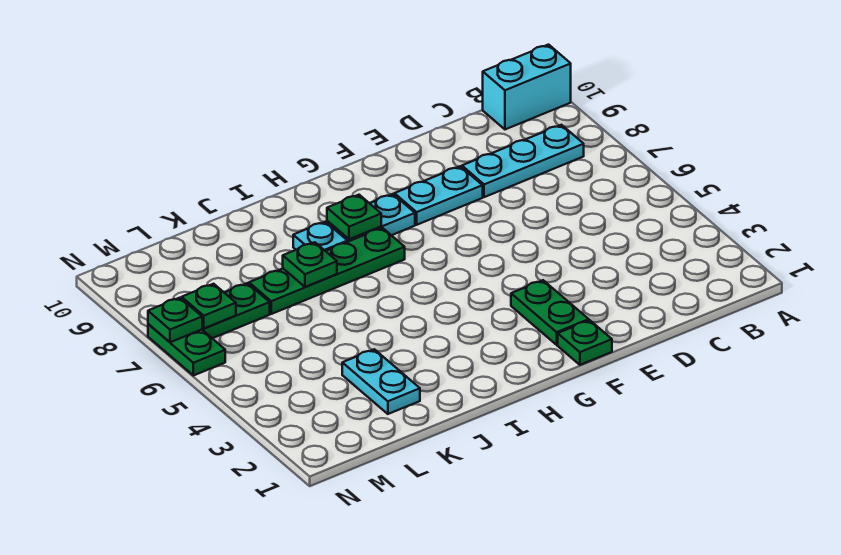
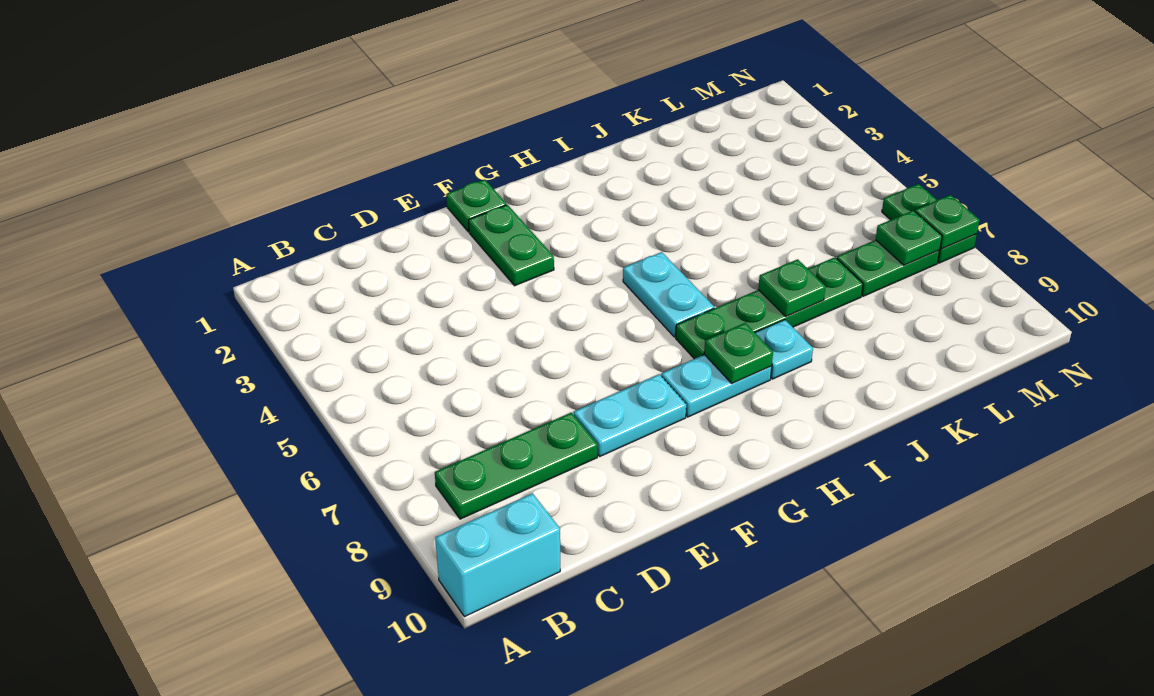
cyan 1x3 plate [462,125,584,197] -> green 1x3 plate [435,413,598,519]
cyan 1x2 plate [342,349,420,414] -> cyan 1x2 plate moved to [623,252,714,337]

